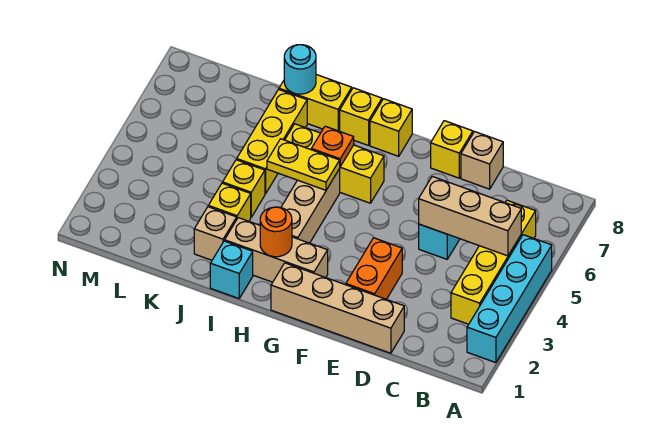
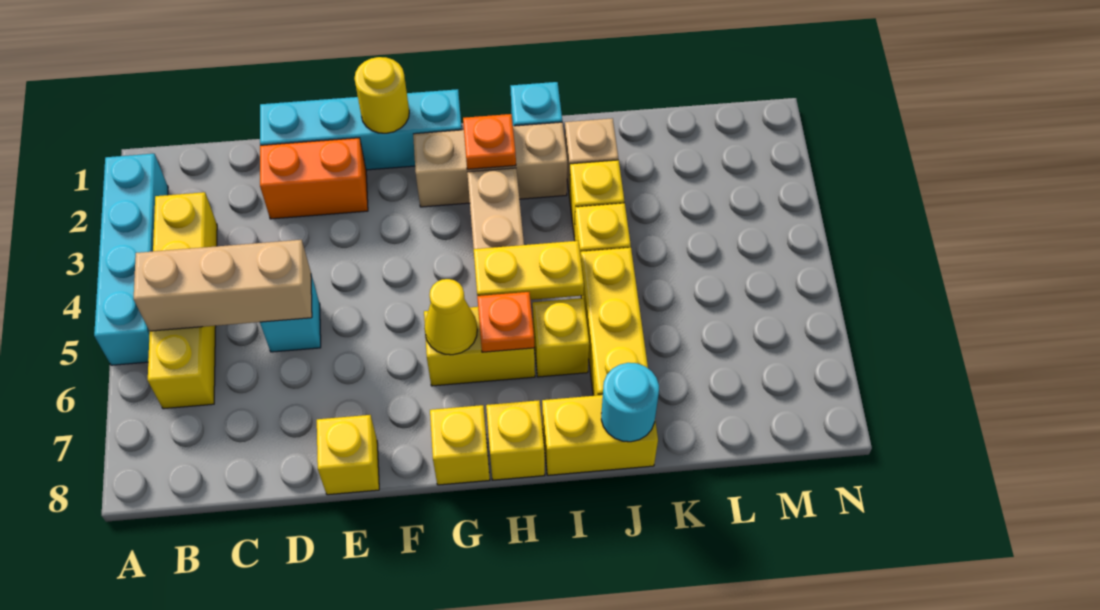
tan 1x4 brick [271,263,404,353] -> cyan 1x4 brick [260,89,462,170]
tan 1x1 brick [461,132,503,189] -> none
orange 1x2 brick [346,238,402,299] -> orange 1x2 brick turned to [260,138,368,219]
none -> yellow 1x1 round brick [354,57,409,133]
none -> yellow 1x1 cone [424,279,477,355]
orange 1x1 round brick [260,207,292,257] -> orange 1x1 plate [463,114,516,169]

